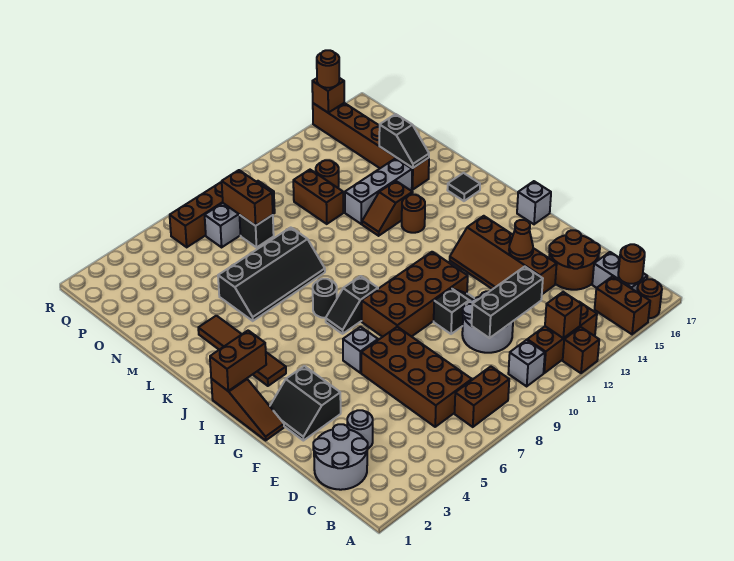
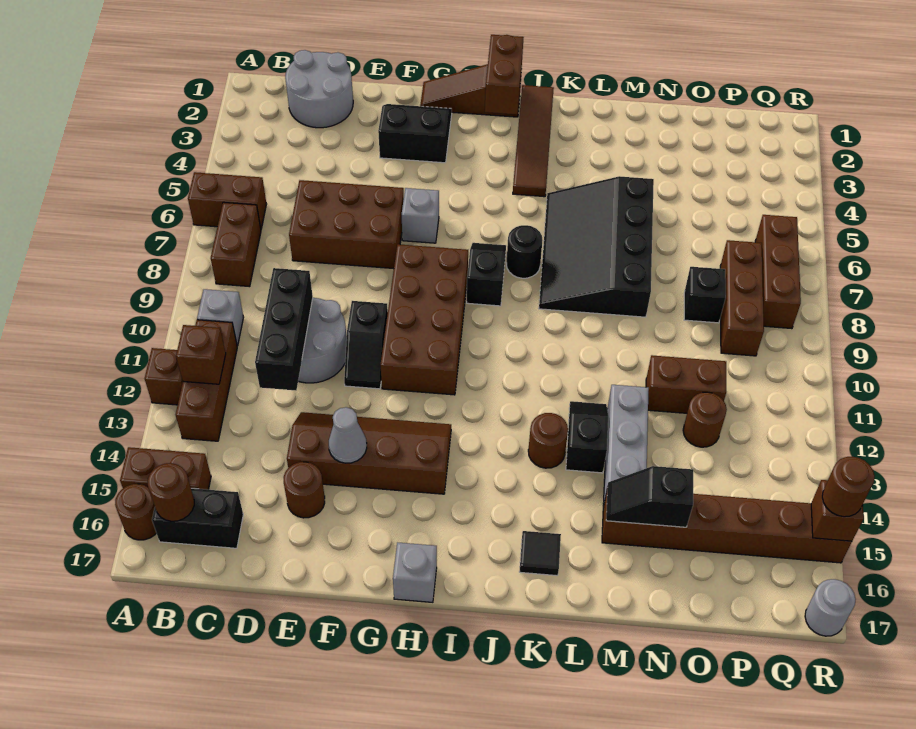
grey 1x2 brick [592,252,647,292] -> black 1x2 brick [152,488,243,548]
brown 2x4 brick [361,327,472,427] -> brown 2x3 brick [289,180,404,269]
grey 1x1 round brick [347,410,373,449] -> grey 1x1 round brick moved to [805,579,856,636]
brown 2x2 round brick [549,230,600,290] -> brown 1x1 round brick [284,462,325,518]
brown 1x1 cone [509,220,533,259] -> grey 1x1 cone [329,407,367,463]
brown 1x4 tile [198,316,286,386] -> brown 1x4 tile turned to [513,85,554,197]
black 2x4 slope [218,227,325,321] -> black 3x4 slope [539,176,654,317]
brown 1x2 slope [362,181,413,236] -> black 1x2 slope [566,401,608,473]
brown 1x2 brick [222,170,273,226] -> brown 1x2 brick moved to [188,172,267,229]
grey 1x3 brick [205,181,275,247] -> brown 1x3 brick [720,240,764,356]

